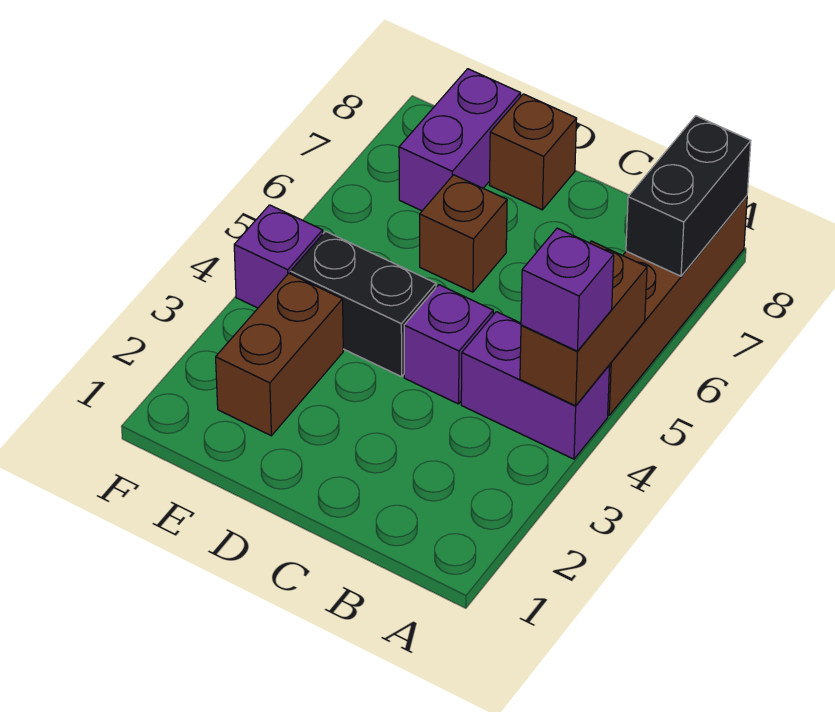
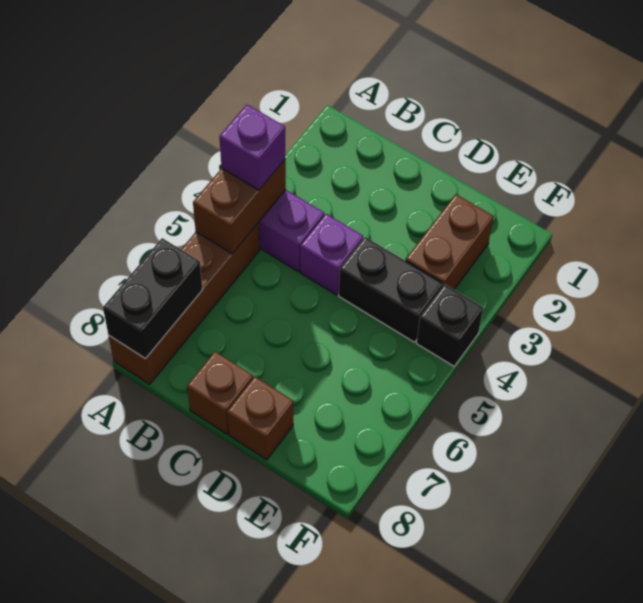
brown 1x1 brick [420,175,507,292] -> brown 1x1 brick moved to [187,351,253,434]
purple 1x2 brick [399,69,521,211] -> none
purple 1x1 brick [234,205,323,308] -> black 1x1 brick [416,285,483,366]

